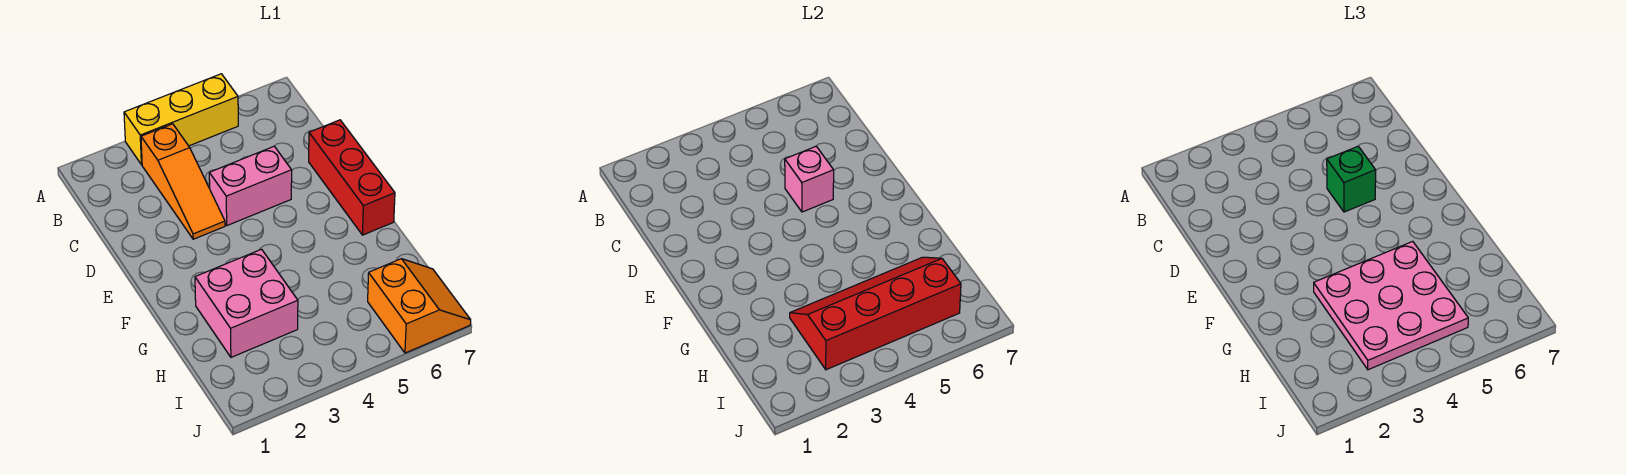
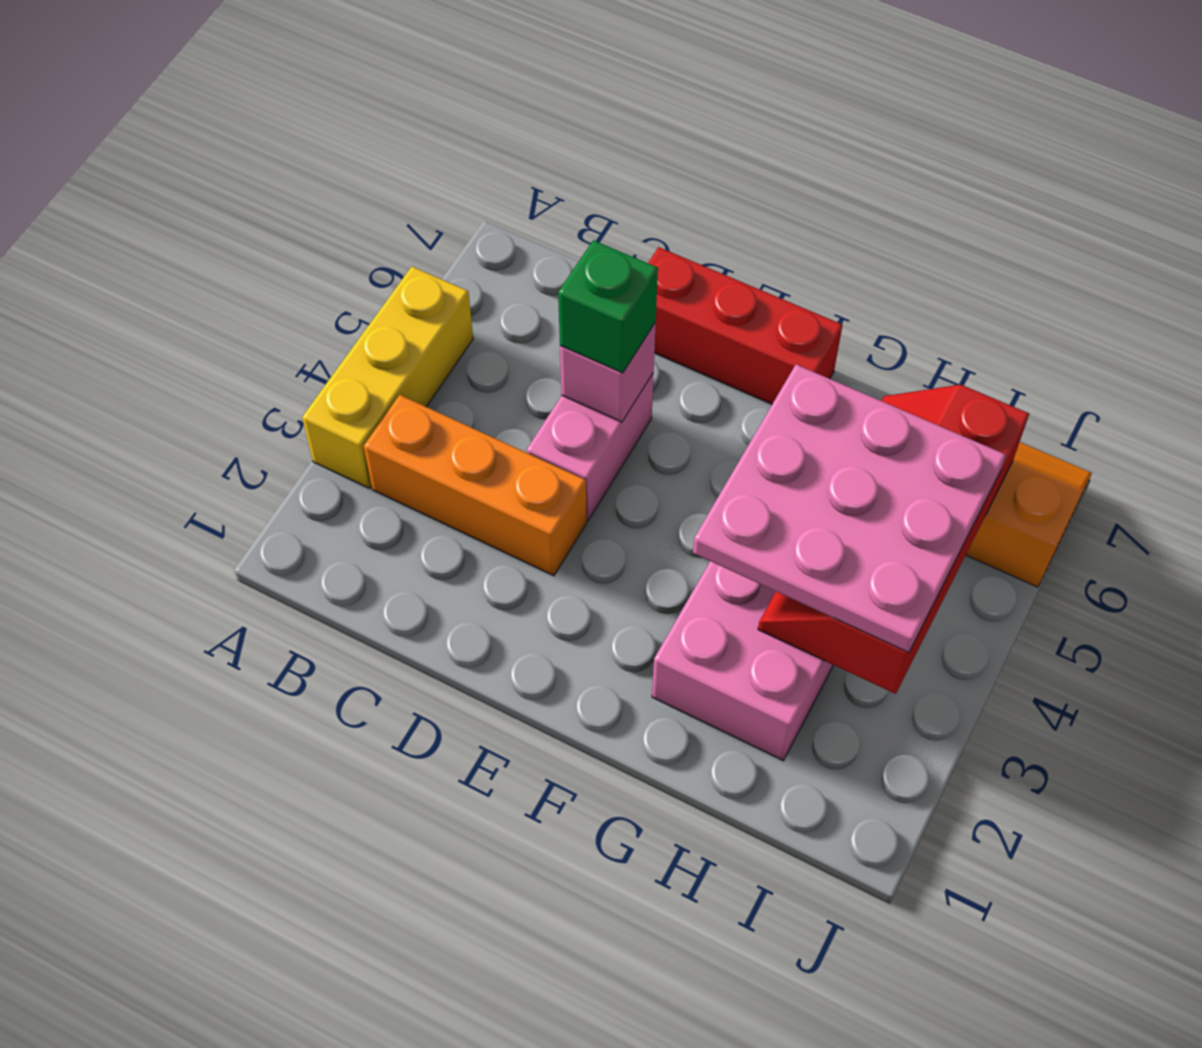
orange 1x3 slope [141,124,225,239] -> orange 1x3 brick [364,395,587,576]

